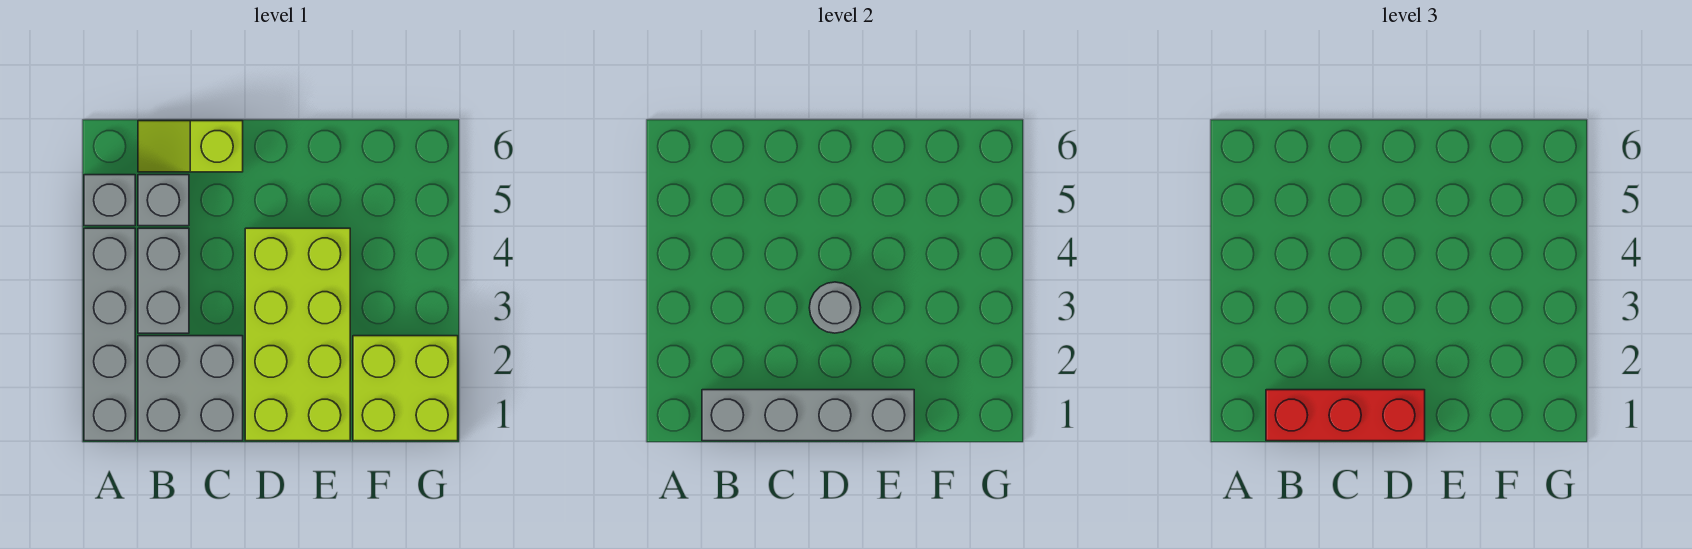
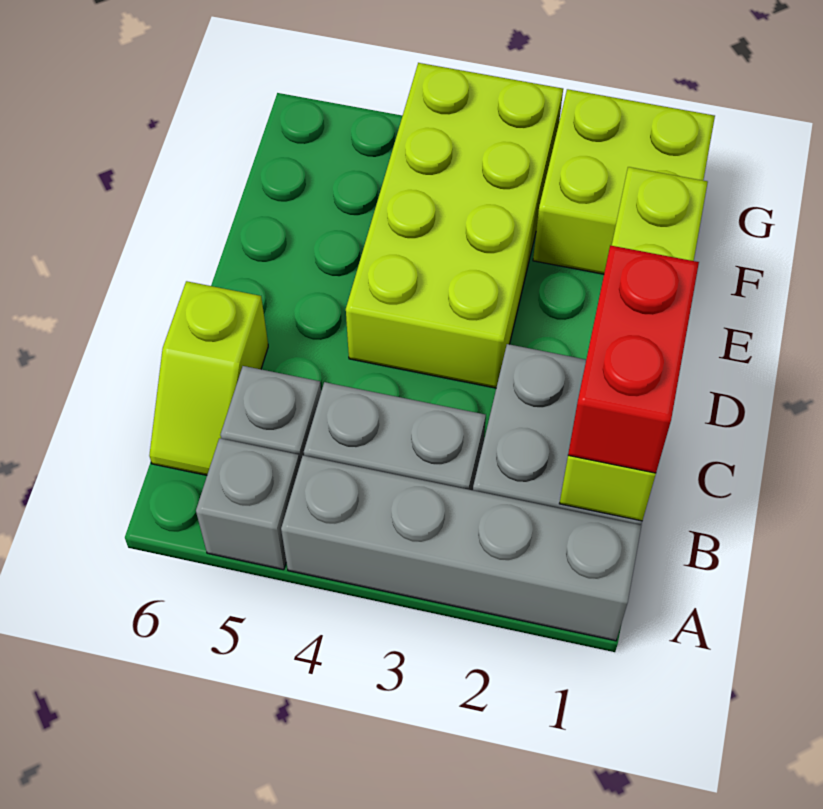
grey 1x4 brick [702,390,914,441] -> lime 1x4 brick [559,167,708,521]
red 1x3 brick [1266,390,1425,441] -> red 1x2 brick [568,245,699,473]
lime 2x4 brick [245,228,350,441] -> lime 2x4 brick turned to [346,63,563,388]
grey 1x1 round brick [809,282,861,333] -> none

